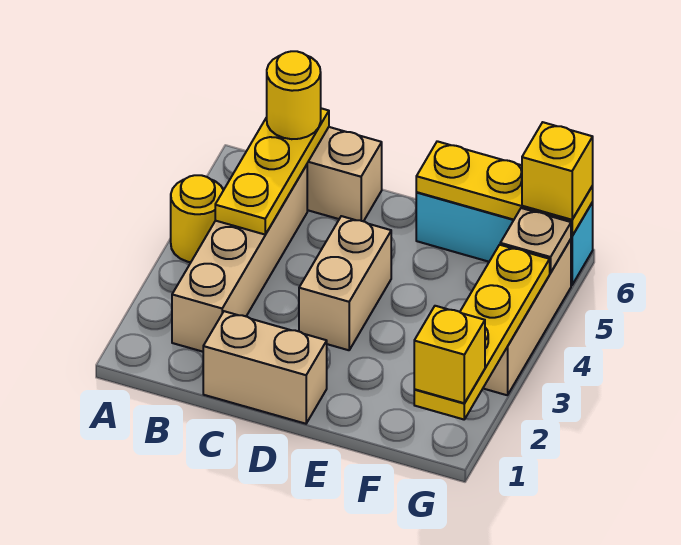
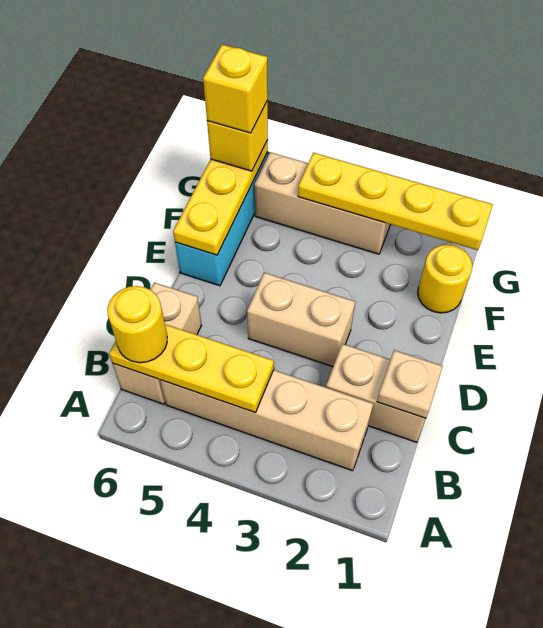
yellow 1x1 round brick [171,175,223,262] -> yellow 1x1 round brick moved to [418,245,472,313]
tan 1x2 brick [203,311,327,424] -> tan 1x2 brick turned to [326,344,426,442]
yellow 1x1 brick [414,306,485,403] -> yellow 1x1 brick moved to [203,45,268,133]
tan 1x1 plate [500,208,571,273] -> tan 1x1 plate moved to [377,350,443,418]

